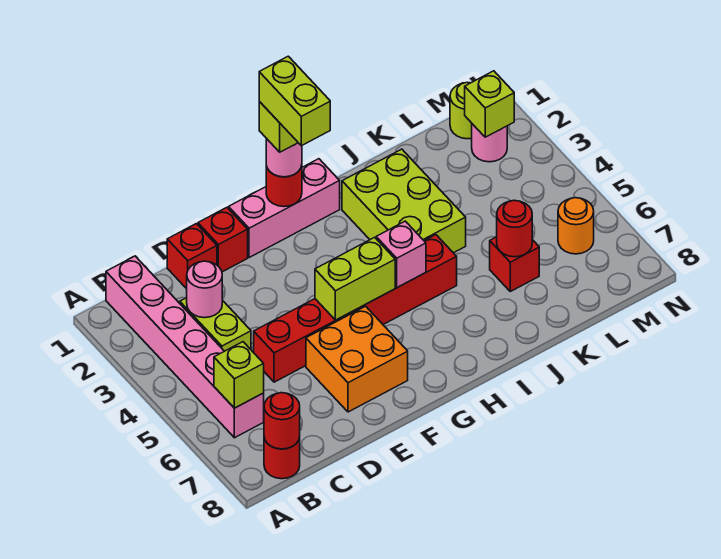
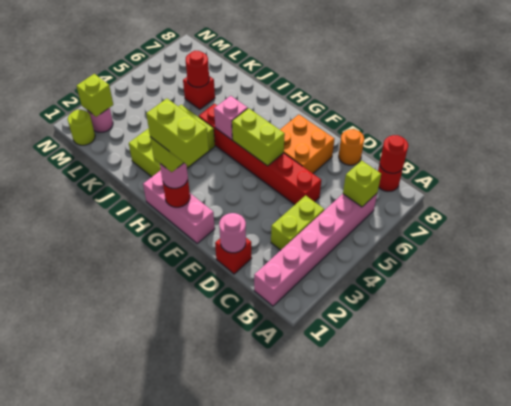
pink 1x1 round brick [187,261,222,318] -> pink 1x1 round brick moved to [219,213,246,253]
red 1x1 brick [198,208,248,272] -> none
lime 1x2 brick [259,56,330,146] -> lime 1x2 brick turned to [146,99,209,166]
orange 1x1 round brick [558,198,594,254] -> orange 1x1 round brick moved to [339,129,364,165]

